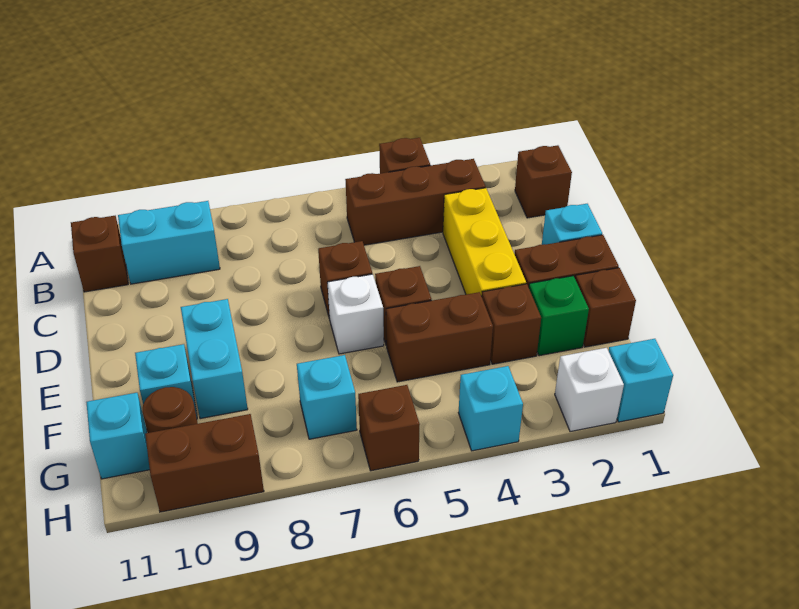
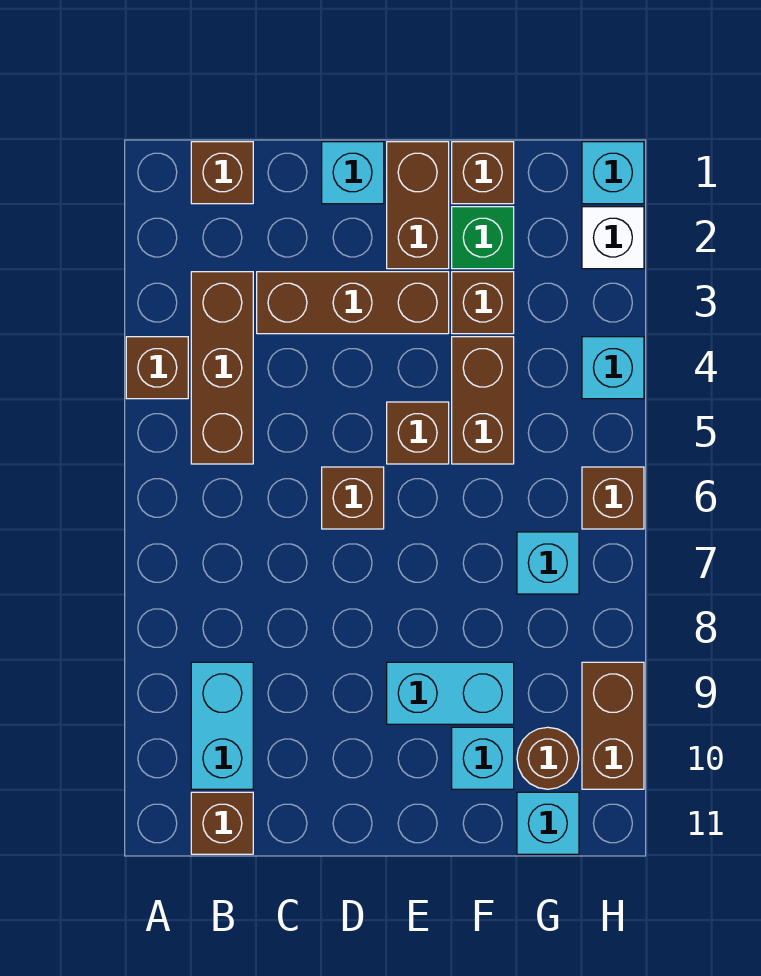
yellow 1x3 brick [443,188,526,296] -> brown 1x3 brick [257,272,449,334]
white 1x1 brick [327,274,384,354] -> none

